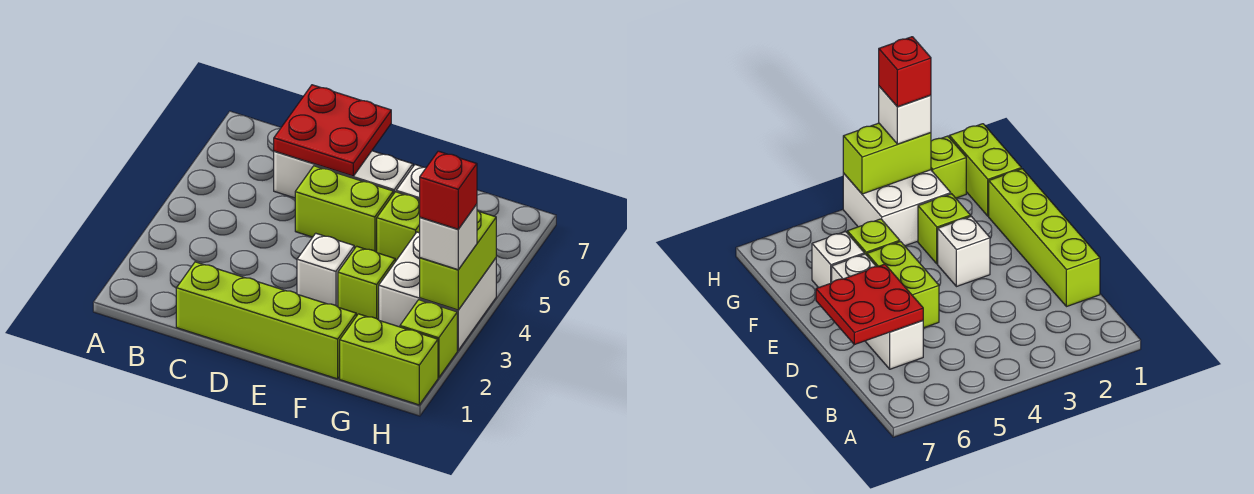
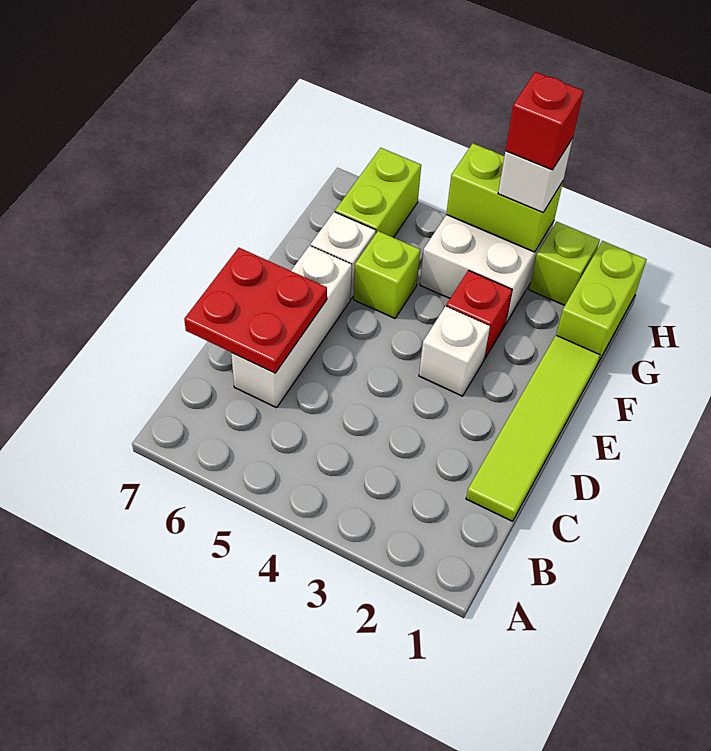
lime 1x4 brick [176,262,356,379] -> lime 1x4 tile [466,336,600,521]
lime 1x2 brick [295,166,393,252] -> lime 1x2 brick moved to [335,148,421,238]
lime 1x1 brick [338,246,395,320] -> red 1x1 brick [446,270,512,359]

